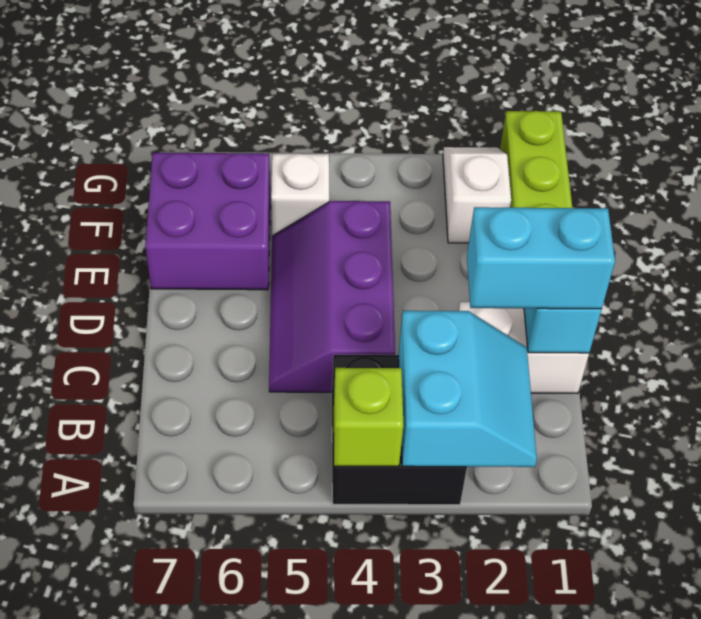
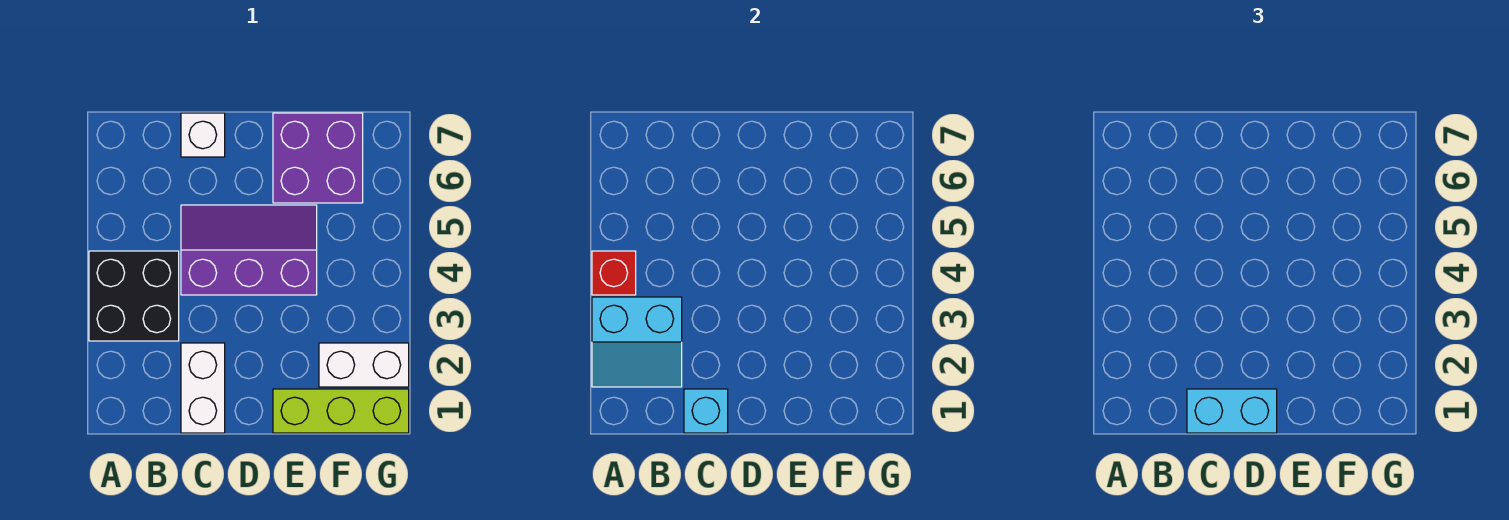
lime 1x1 brick [334,368,403,466] -> red 1x1 brick [592,251,636,295]
cyan 1x2 brick [467,207,615,309] -> cyan 1x2 brick turned to [1187,389,1277,433]
white 1x2 slope [443,147,511,243] -> white 1x2 brick [319,343,409,387]
white 1x1 brick [271,154,329,236] -> white 1x1 brick moved to [181,113,225,157]

